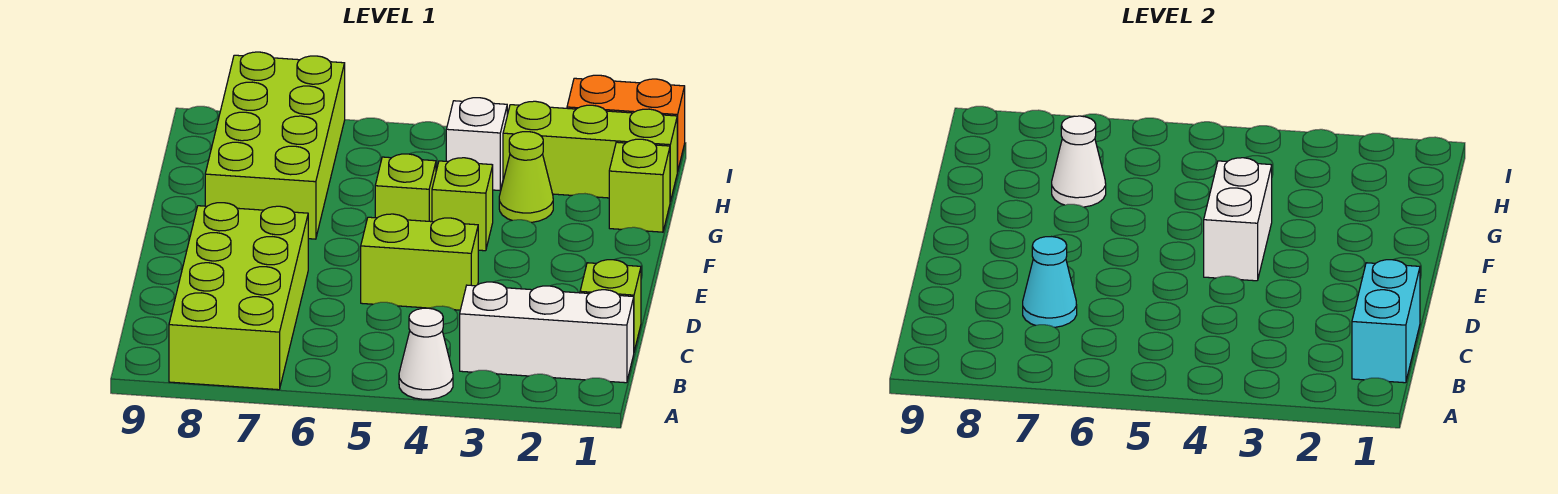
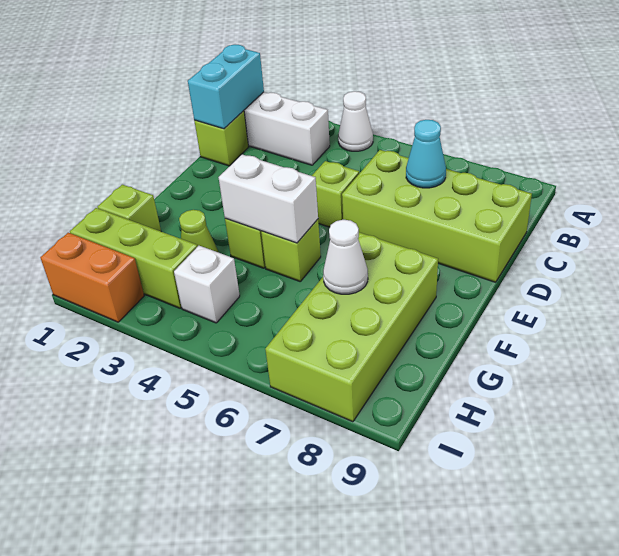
lime 2x4 brick [169,203,308,390] -> lime 2x4 brick turned to [342,150,532,282]
lime 1x2 brick [361,214,478,310] -> lime 1x1 brick [312,161,359,227]
white 1x2 brick [1204,158,1272,281] -> white 1x2 brick turned to [219,154,318,243]

